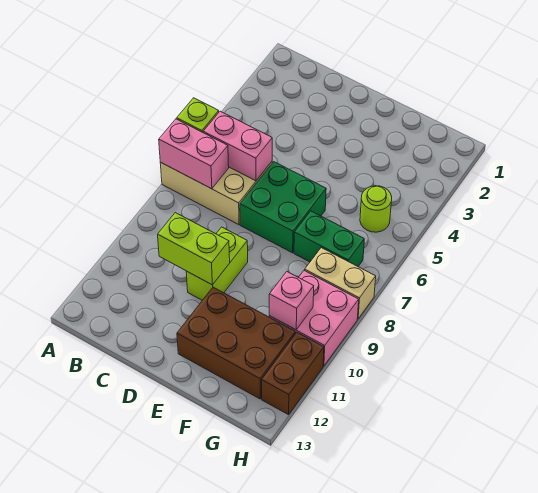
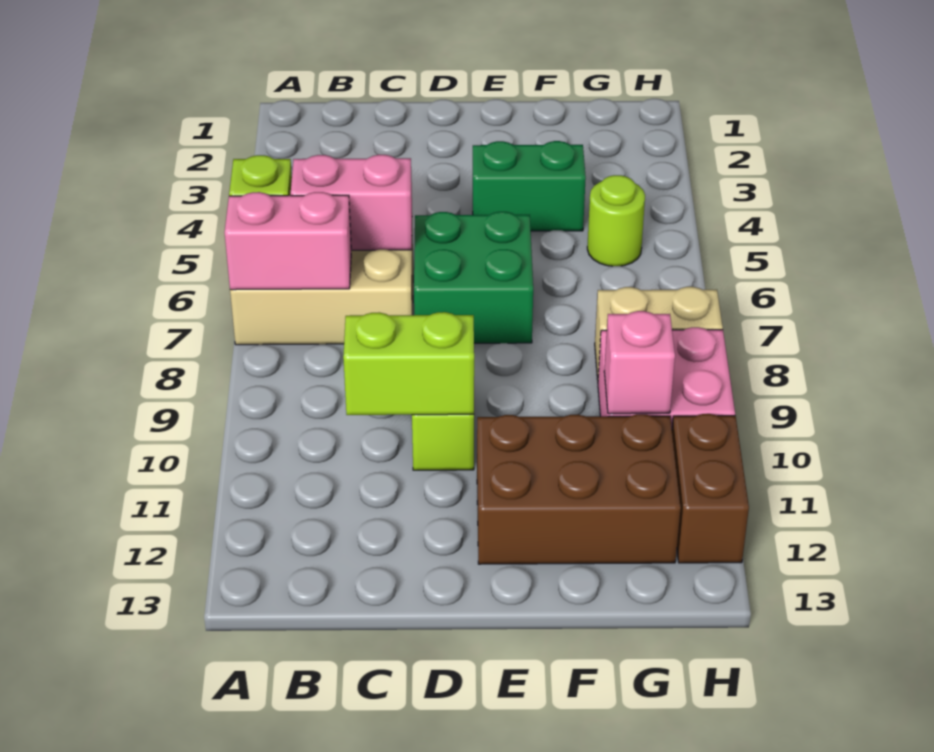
green 1x2 brick [294,211,364,266] -> green 1x2 brick moved to [473,141,586,231]

